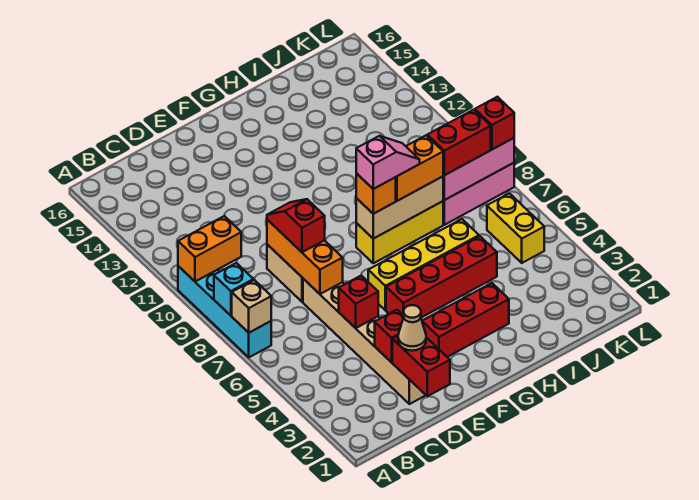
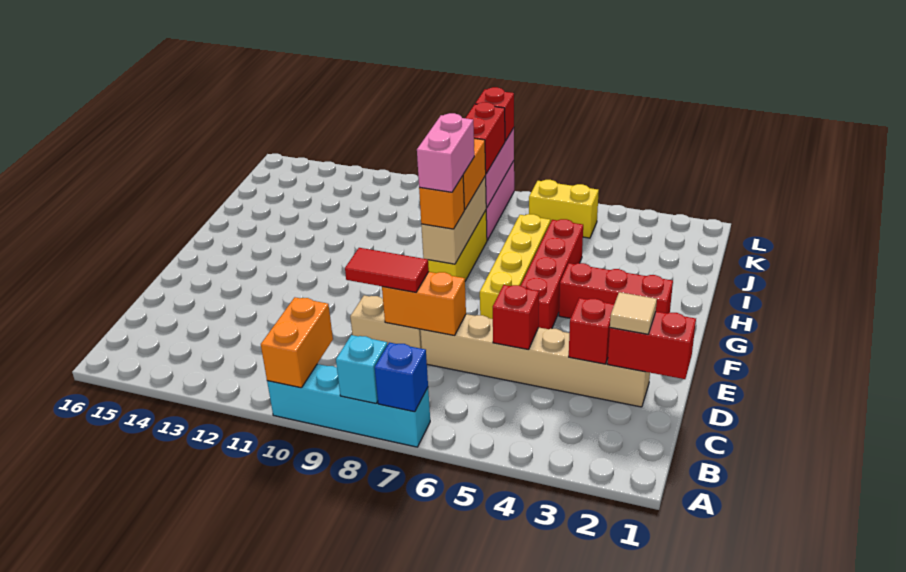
tan 1x1 brick [232,280,271,333] -> blue 1x1 brick [375,342,428,412]
tan 1x1 cone [398,305,426,351] -> tan 1x1 tile [610,292,657,334]
orange 1x3 brick [267,220,343,294] -> orange 1x2 brick [382,272,466,335]
red 1x2 slope [267,199,325,252] -> red 1x2 tile [345,248,429,292]
red 1x3 brick [422,283,509,357] -> red 1x3 brick turned to [559,263,673,318]
pink 1x2 slope [356,136,420,189] -> pink 1x2 brick [417,113,474,192]

